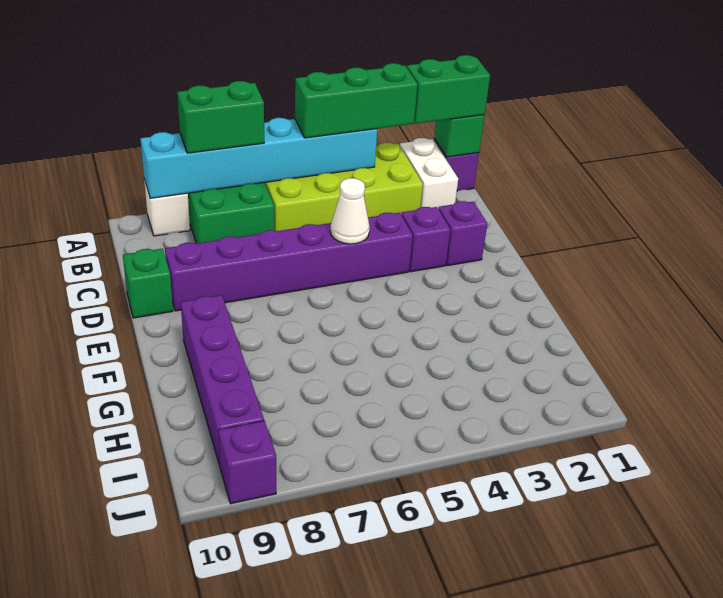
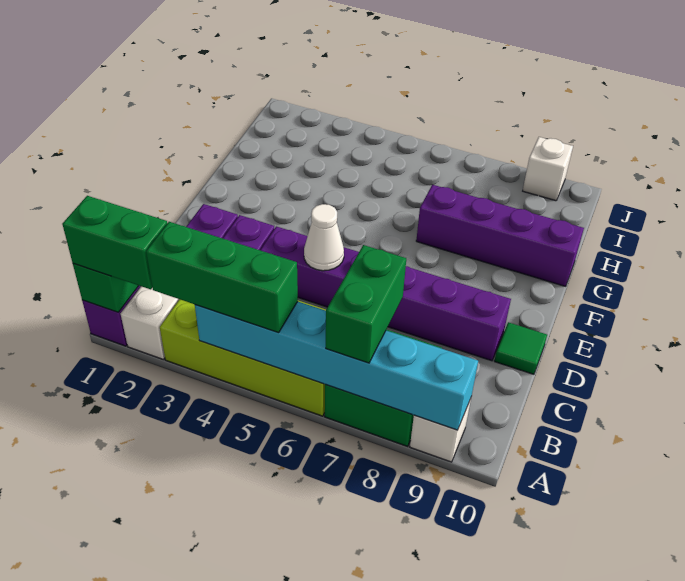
green 1x2 brick [177,81,264,153] -> green 1x2 brick turned to [326,245,406,363]
green 1x1 brick [123,249,173,318] -> green 1x1 tile [494,322,547,374]
purple 1x4 brick [181,295,264,466] -> purple 1x4 brick turned to [416,185,584,286]
purple 1x1 brick [218,421,276,504] -> white 1x1 brick [523,137,573,201]

